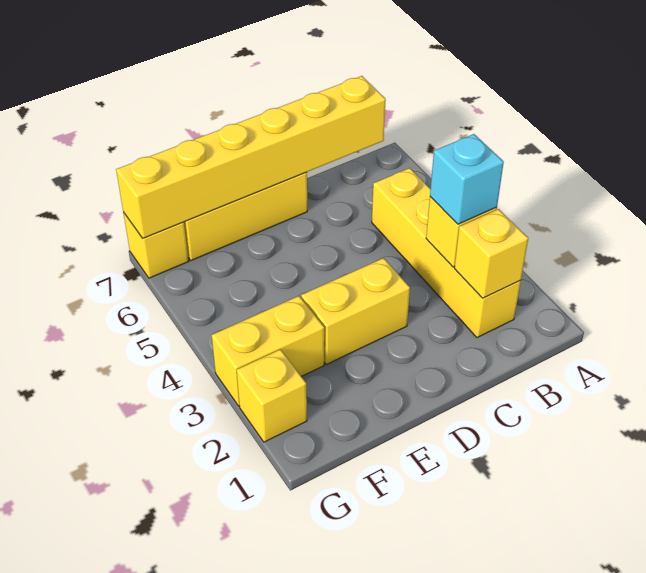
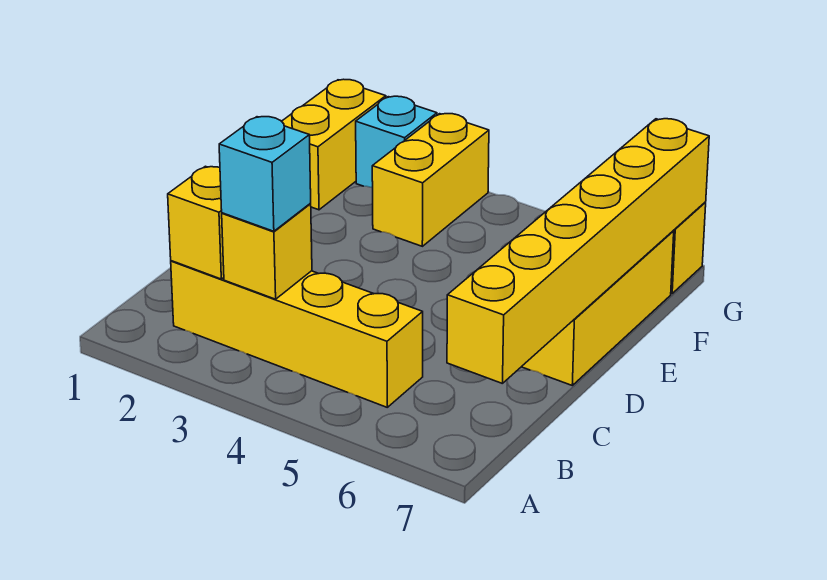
yellow 1x2 brick [301,258,410,364] -> yellow 1x2 brick moved to [282,79,386,210]
yellow 1x1 brick [237,349,307,442] -> cyan 1x1 brick [356,96,437,188]

